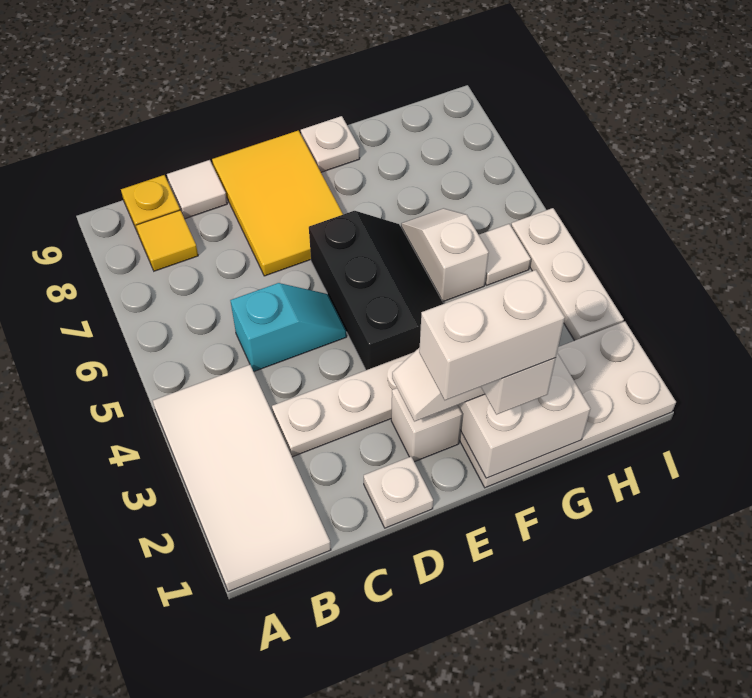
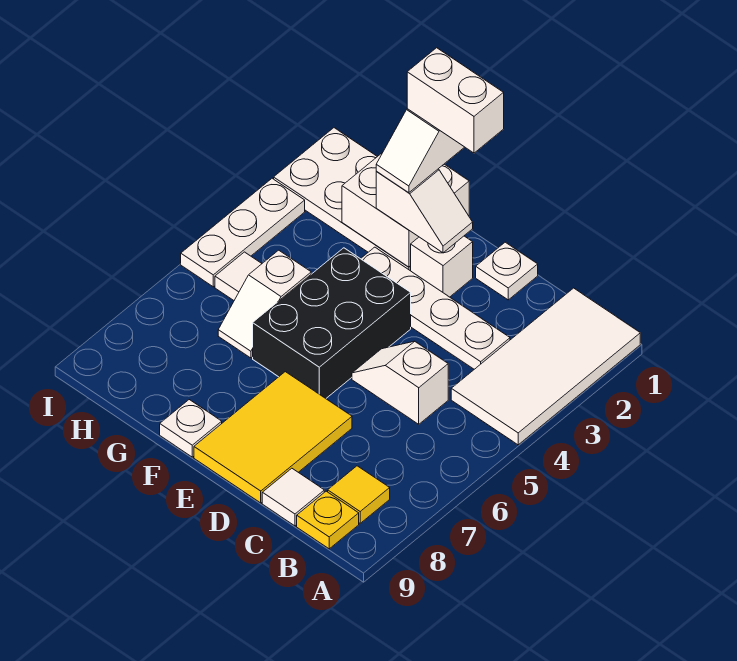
cyan 1x2 slope [230,283,347,372] -> white 1x2 slope [352,341,448,424]
black 2x3 slope [309,211,443,370] -> black 2x3 brick [253,248,411,398]

